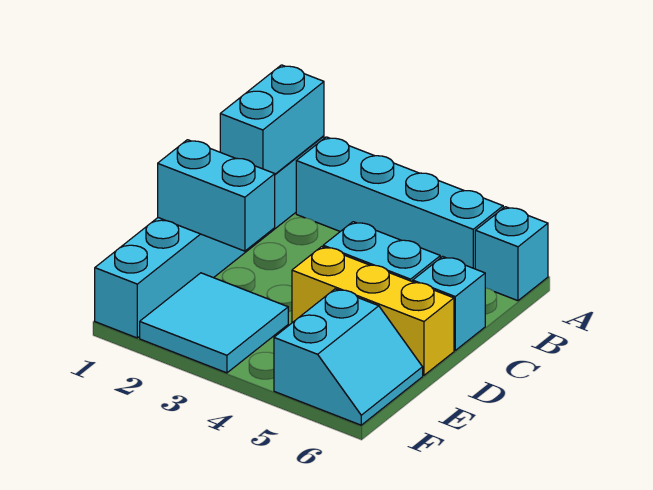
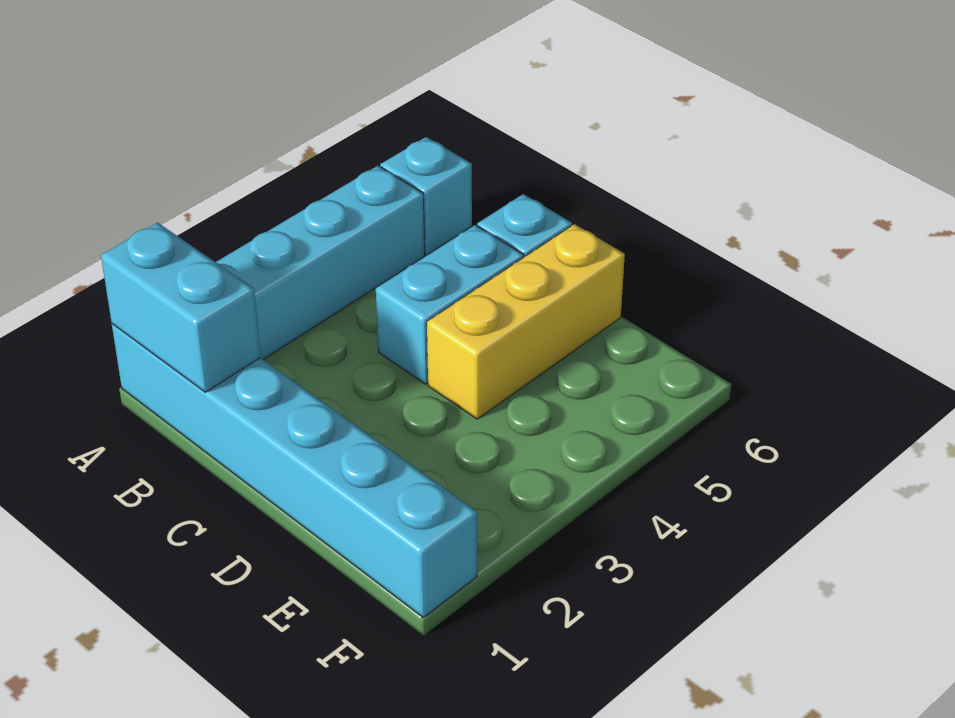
cyan 1x2 brick [158,140,275,251] -> none
cyan 2x2 tile [140,273,288,373] -> none
cyan 2x2 slope [274,289,423,425] -> none

